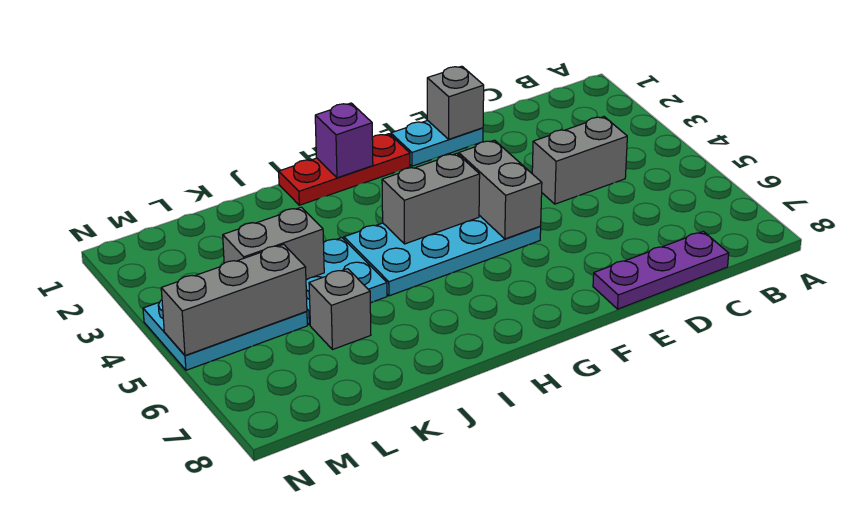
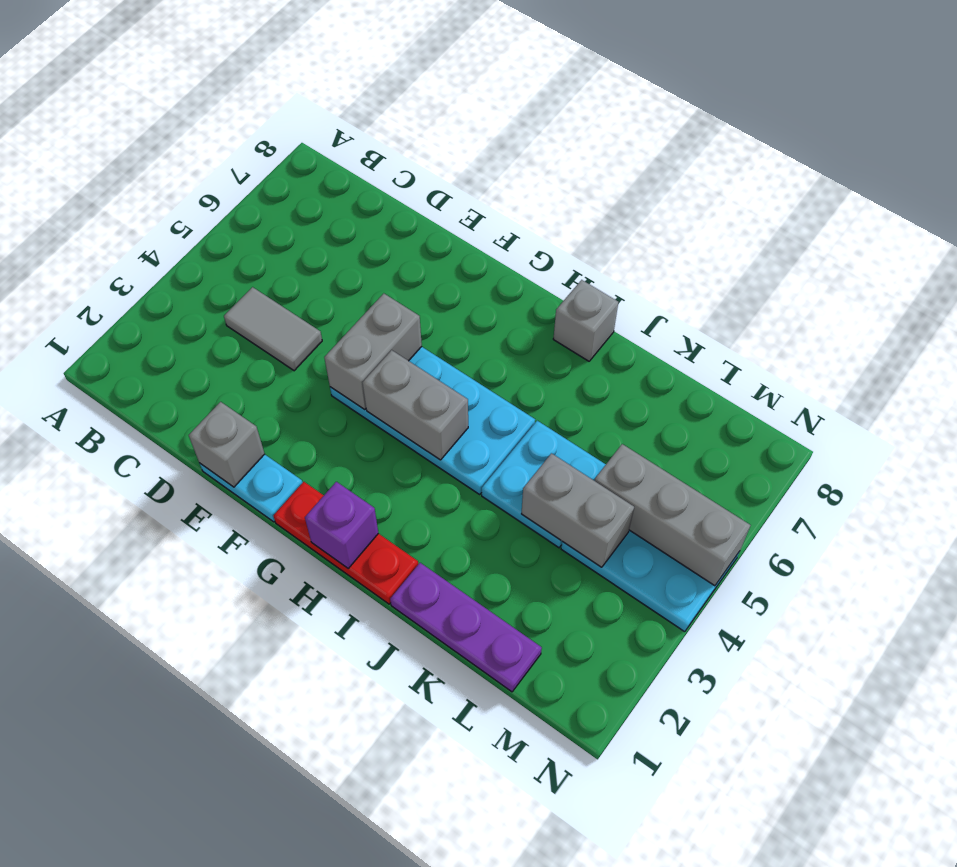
grey 1x2 brick [532,117,627,204] -> grey 1x2 tile [224,287,322,371]
purple 1x3 plate [593,231,729,309] -> purple 1x3 plate moved to [390,563,542,692]
grey 1x1 brick [309,269,371,350] -> grey 1x1 brick moved to [553,280,618,361]

